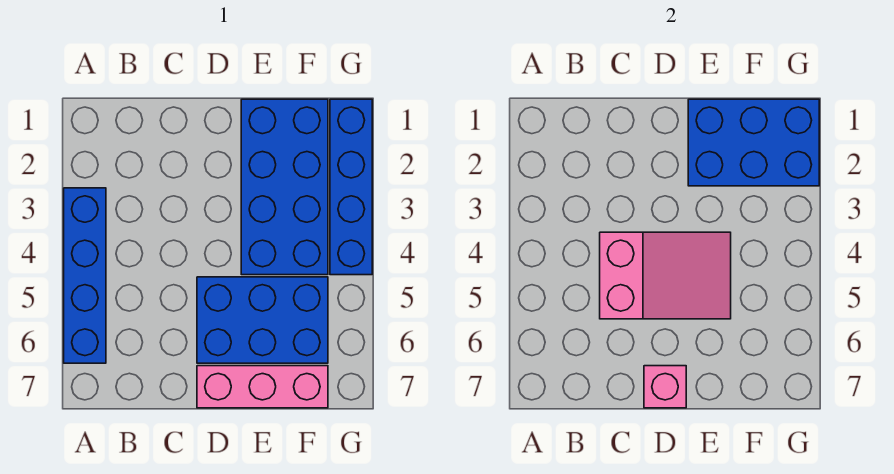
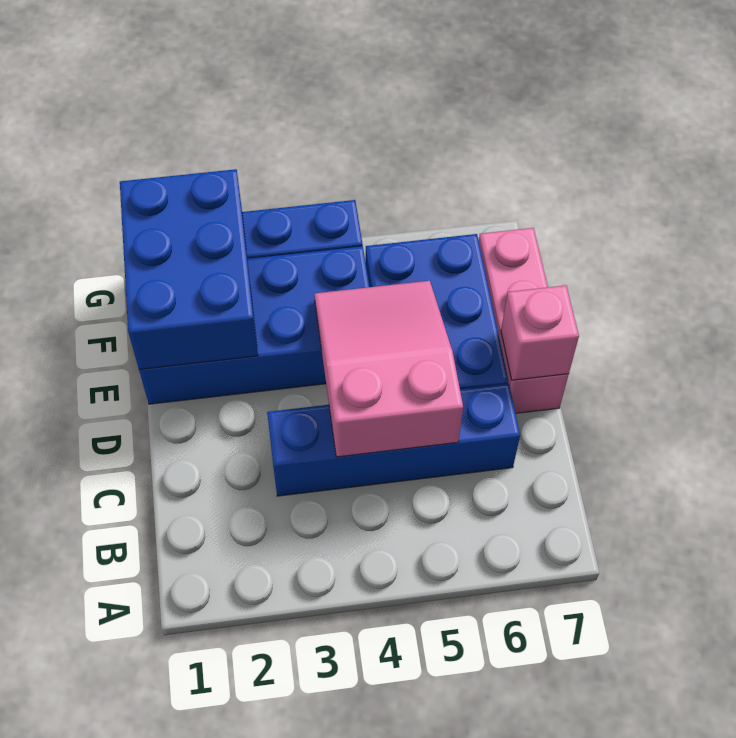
blue 1x4 brick [64,188,106,363] -> blue 1x4 brick moved to [267,384,520,496]

